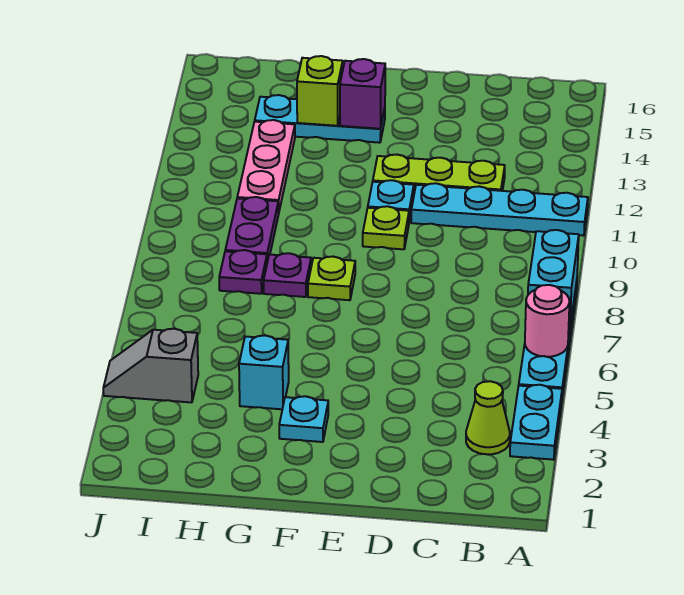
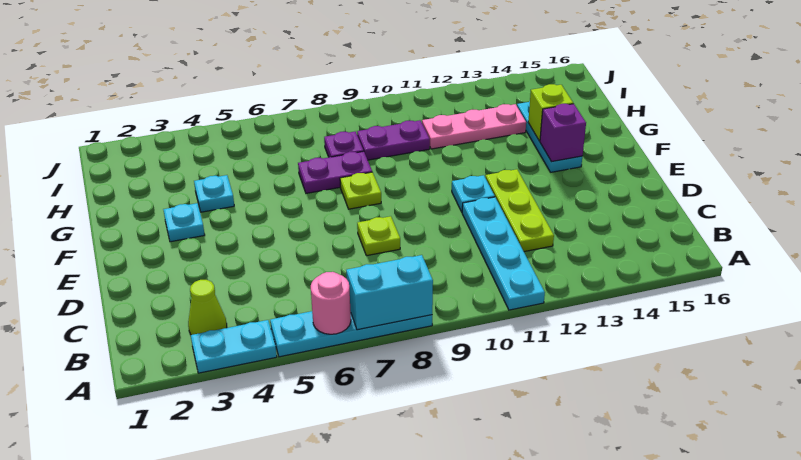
lime 1x1 plate [363,206,409,249] -> lime 1x1 plate moved to [357,216,400,256]
cyan 1x1 brick [239,335,289,409] -> cyan 1x1 plate [194,175,234,212]
purple 1x1 plate [264,253,311,297] -> purple 1x2 plate [298,151,372,193]
grey 1x2 slope [103,329,198,403] -> none

